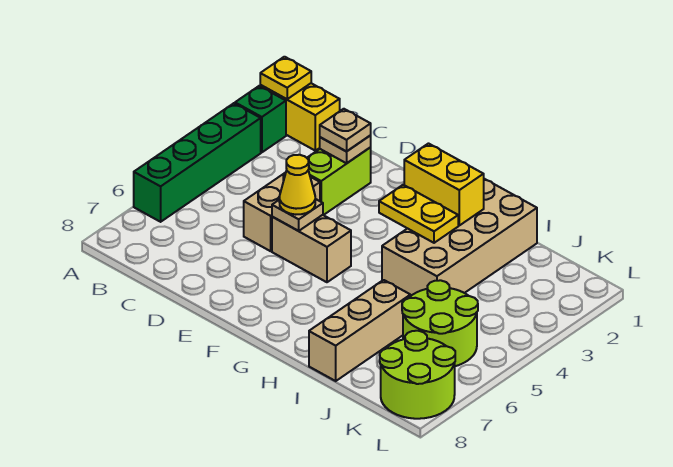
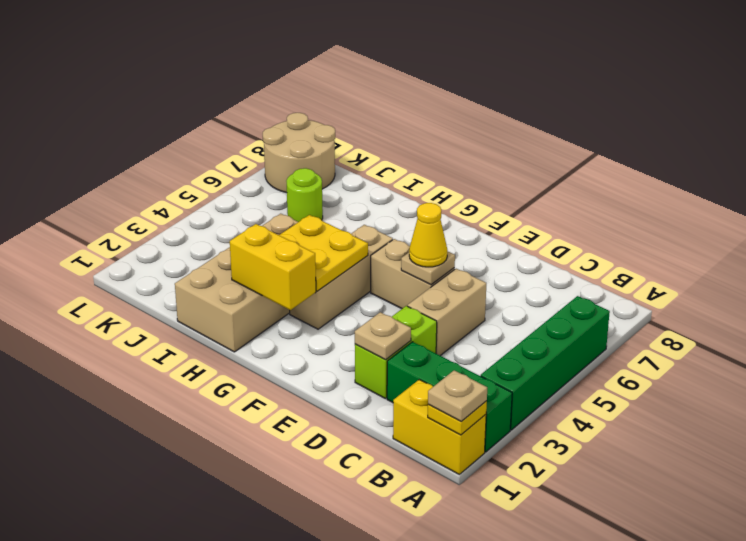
green 1x1 brick [235,86,286,152] -> green 1x3 brick [387,342,512,452]
tan 1x1 plate [320,109,371,152] -> tan 1x1 plate moved to [428,370,487,421]
yellow 1x2 plate [379,185,458,243] -> yellow 2x2 plate [279,215,368,291]
tan 1x3 brick [309,280,410,381] -> tan 1x3 brick moved to [290,225,393,329]
lime 2x2 round brick [402,280,478,366] -> lime 1x1 round brick [286,168,323,222]
lime 2x2 round brick [380,331,455,419] -> tan 2x2 round brick [263,113,335,193]

